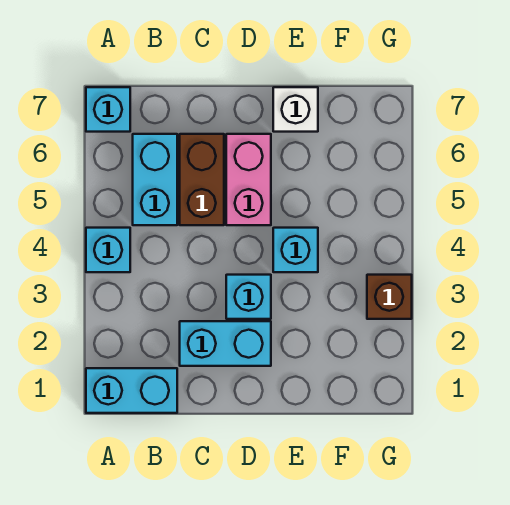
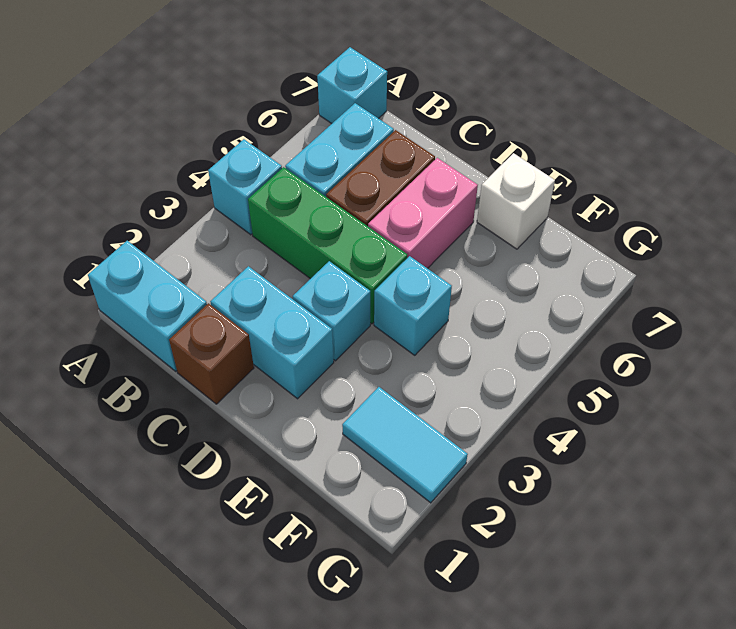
none -> green 1x3 brick [248,167,407,324]
none -> cyan 1x2 tile [342,387,468,503]
brown 1x1 brick [367,275,412,319] -> brown 1x1 brick moved to [169,303,254,404]

